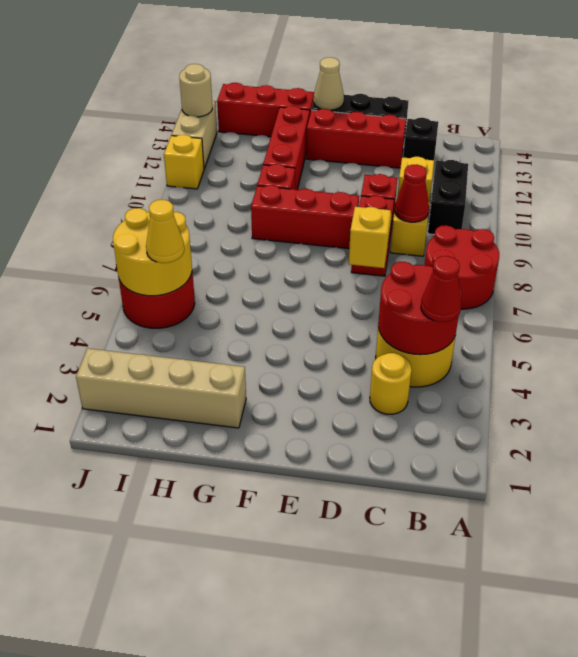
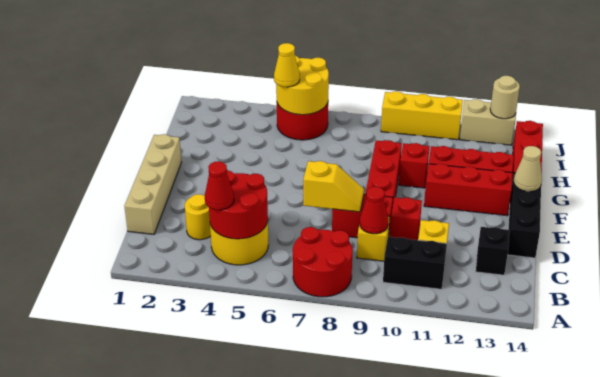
red 1x3 brick [306,109,406,168] -> red 1x3 brick turned to [424,164,513,216]
tan 1x4 brick [76,348,246,428] -> tan 1x4 brick moved to [124,134,181,234]
yellow 1x1 brick [164,135,204,189] -> yellow 1x3 brick [381,91,463,140]

